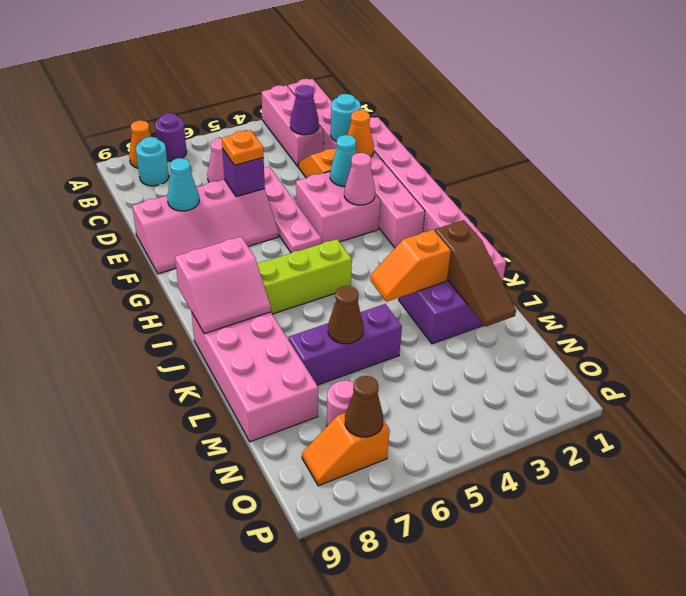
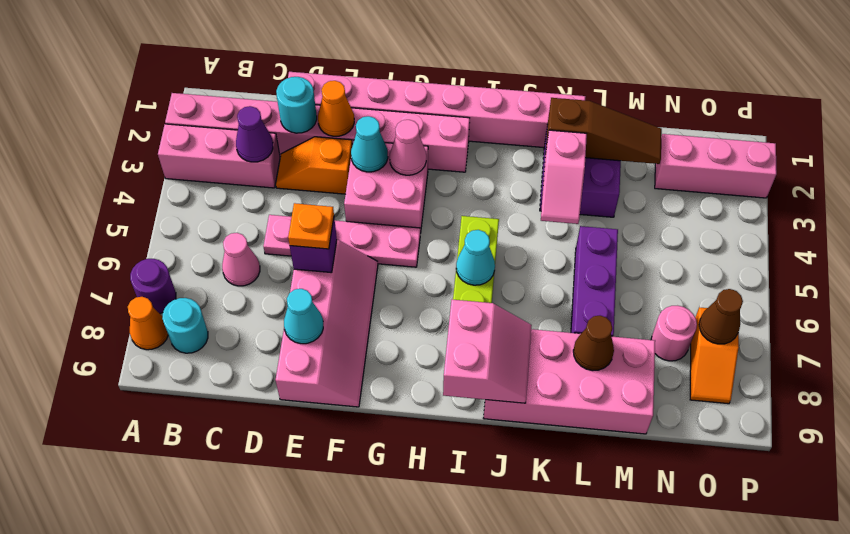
none -> cyan 1x1 cone [456,230,495,285]
orange 1x2 slope [370,230,451,302] -> pink 1x2 slope [541,130,587,224]
brown 1x1 cone [328,286,363,344] -> brown 1x1 cone moved to [573,316,614,371]
none -> pink 1x3 brick [655,134,777,198]

